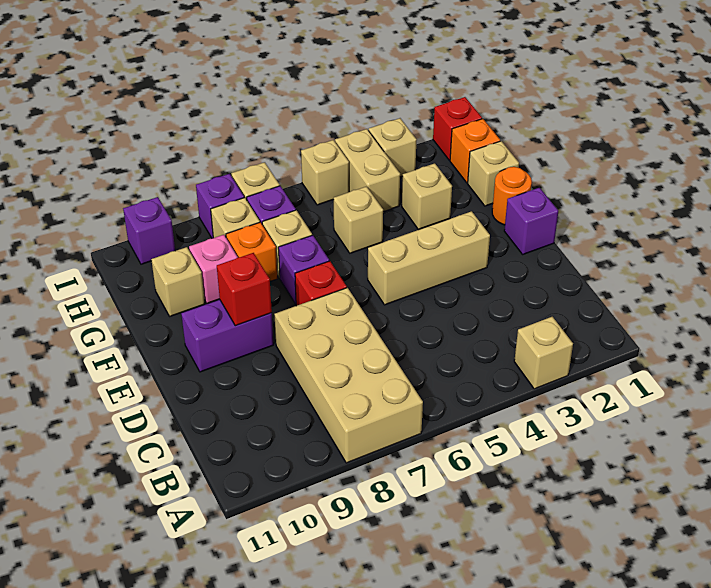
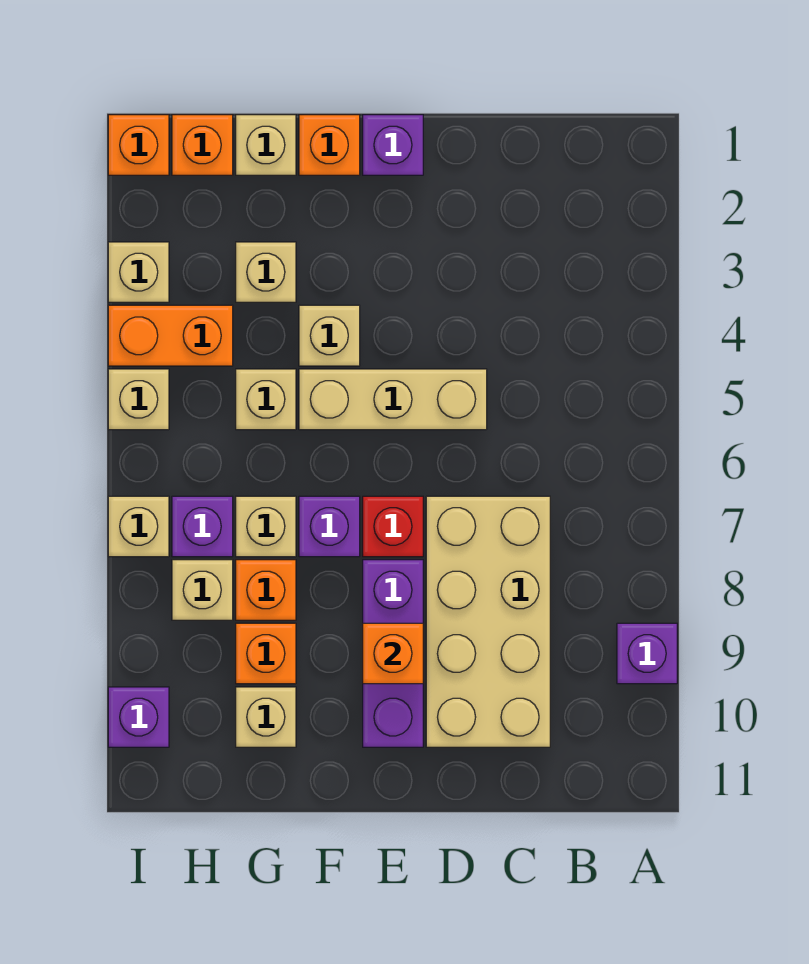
tan 1x1 brick [514,317,573,389] -> tan 1x1 brick moved to [299,305,360,366]
tan 2x4 brick [274,288,423,463] -> tan 2x4 brick turned to [426,496,550,747]
tan 1x3 brick [368,211,490,305] -> tan 1x3 brick turned to [299,369,487,430]
purple 1x2 brick [181,300,274,372] -> purple 1x3 brick [363,560,423,747]
red 1x1 brick [217,253,272,326] -> orange 1x1 brick [363,623,423,684]
orange 1x1 round brick [492,167,532,225] -> orange 1x1 brick [299,115,360,175]
pink 1x1 brick [189,235,238,303] -> orange 1x1 brick [236,623,296,684]
tan 1x2 brick [335,129,400,212] -> orange 1x2 brick [108,305,233,366]
red 1x1 brick [433,97,482,160] -> orange 1x1 brick [108,115,169,175]
purple 1x1 brick [196,174,244,238] -> purple 1x1 brick moved to [617,623,677,684]

